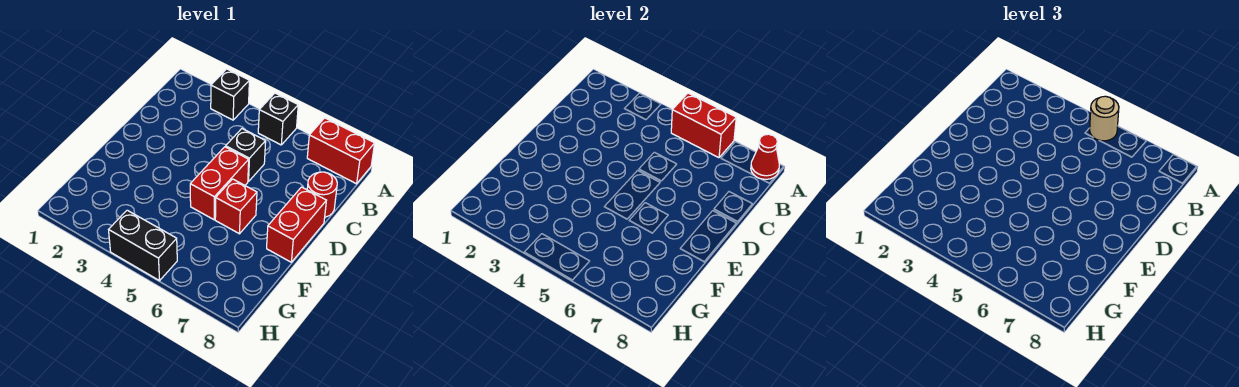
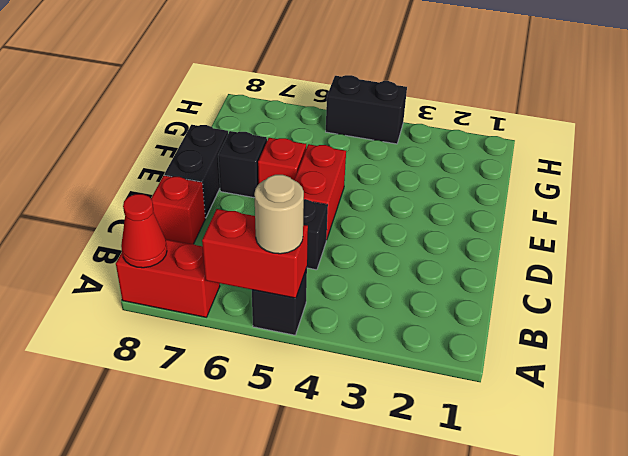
black 1x1 brick [211,69,249,120] -> black 1x1 brick moved to [218,131,267,198]
red 1x1 round brick [307,172,337,217] -> red 1x1 brick [151,176,205,244]
red 1x2 brick [267,187,326,262] -> black 1x2 brick [164,125,228,218]

